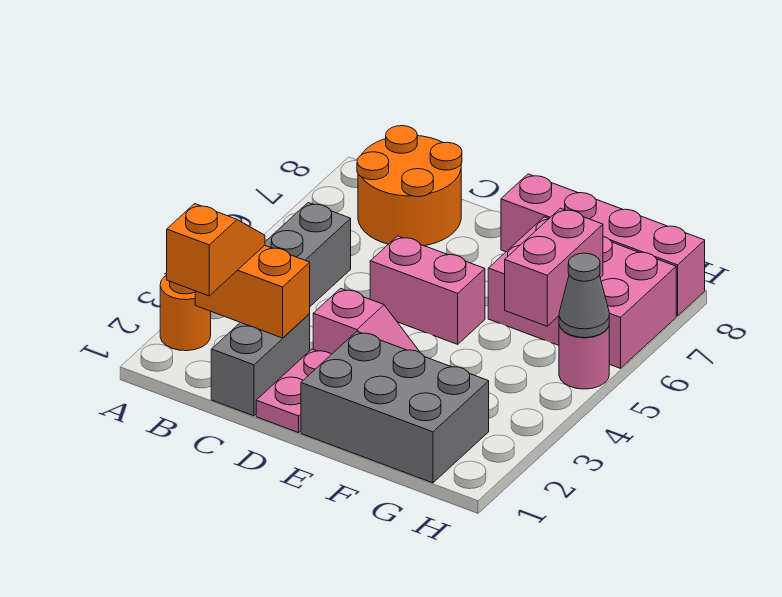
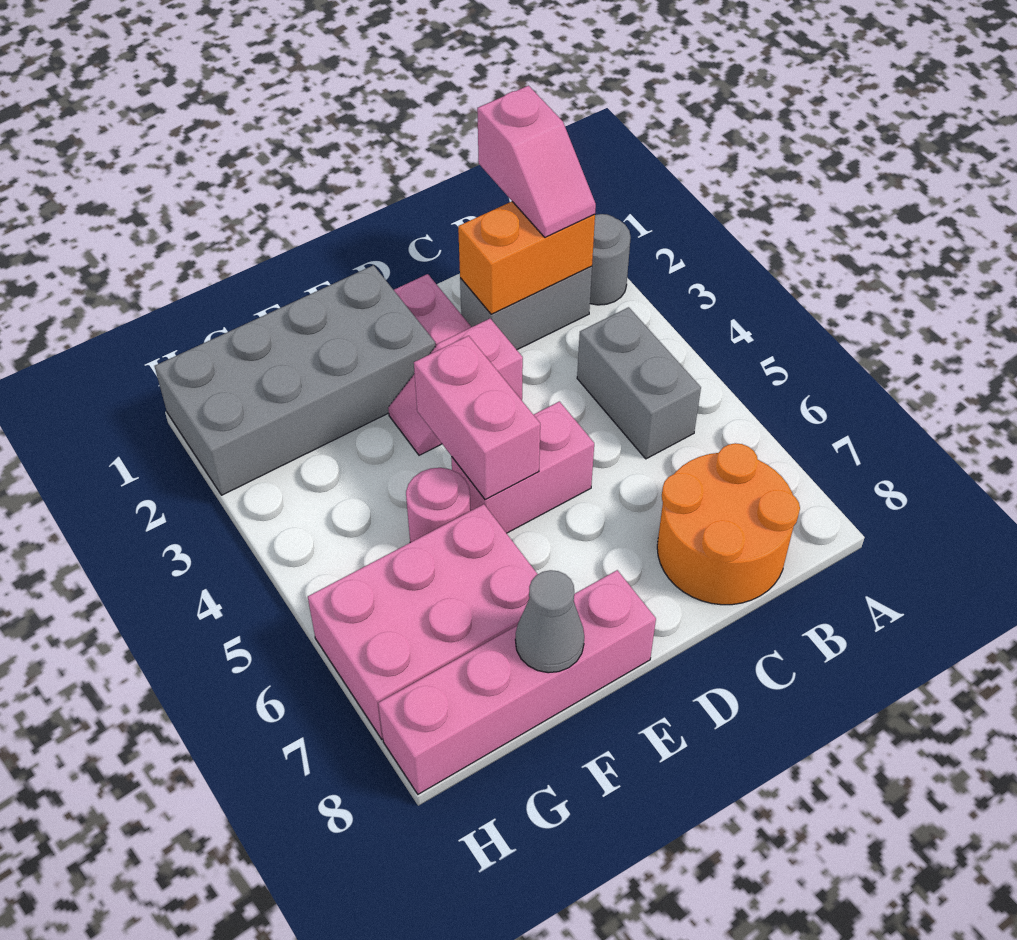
orange 1x1 round brick [160,275,211,351] -> grey 1x1 round brick [590,214,631,305]
orange 1x2 slope [167,204,265,296] -> pink 1x2 slope [477,86,596,237]
grey 1x2 brick [211,314,310,416] -> grey 1x2 brick turned to [460,266,592,350]
grey 2x3 brick [301,331,489,483] -> grey 2x4 brick [155,265,435,495]
pink 1x2 brick [505,208,603,326] -> pink 1x2 brick moved to [414,336,540,500]
pink 1x1 round brick [559,325,609,389] -> pink 1x1 round brick moved to [406,468,471,543]
grey 1x1 cone [559,253,609,338] -> grey 1x1 cone moved to [515,570,584,673]

